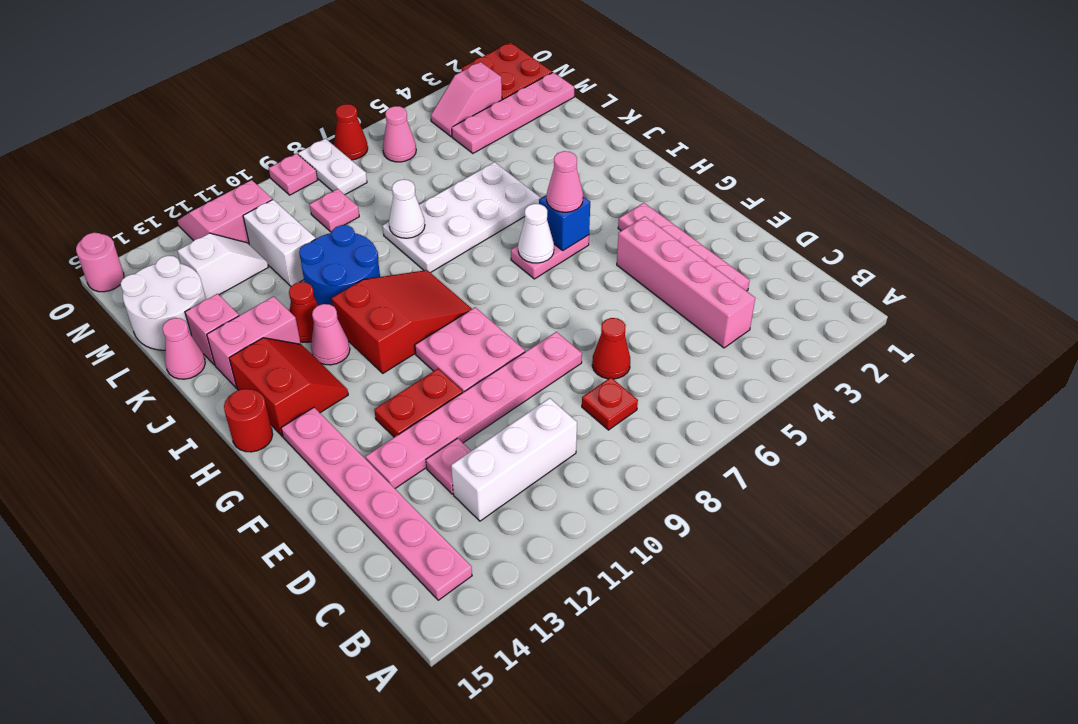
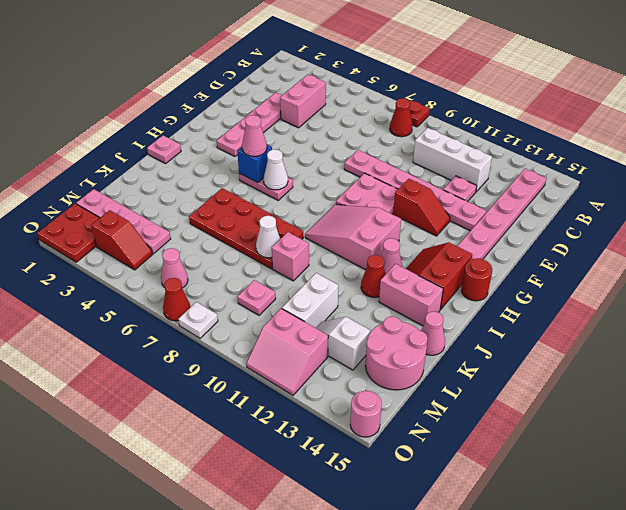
pink 1x4 brick [617,216,755,348] -> pink 1x2 brick [280,74,326,128]
red 1x1 plate [582,377,638,430] -> red 1x1 plate moved to [410,100,430,127]
red 1x1 cone [592,318,630,379] -> red 1x1 cone moved to [390,98,413,137]
red 1x2 plate [374,369,463,437] -> red 1x2 slope [393,179,450,236]
red 2x3 slope [332,270,472,373] -> pink 2x3 slope [305,205,401,270]
white 2x4 plate [383,162,540,273] -> red 2x4 plate [189,188,303,269]
blue 2x2 round brick [299,225,380,306] -> none
pink 1x1 brick [185,294,239,365] -> pink 1x1 brick moved to [272,232,309,281]
white 2x2 round brick [120,256,206,350] -> pink 2x2 round brick [366,317,428,390]
pink 1x2 slope [431,62,502,137] -> red 1x2 slope [91,210,153,270]
white 1x2 plate [298,139,367,195] -> white 1x1 plate [178,302,218,338]
pink 1x1 plate [269,154,317,195] -> pink 1x1 plate moved to [147,135,181,164]

